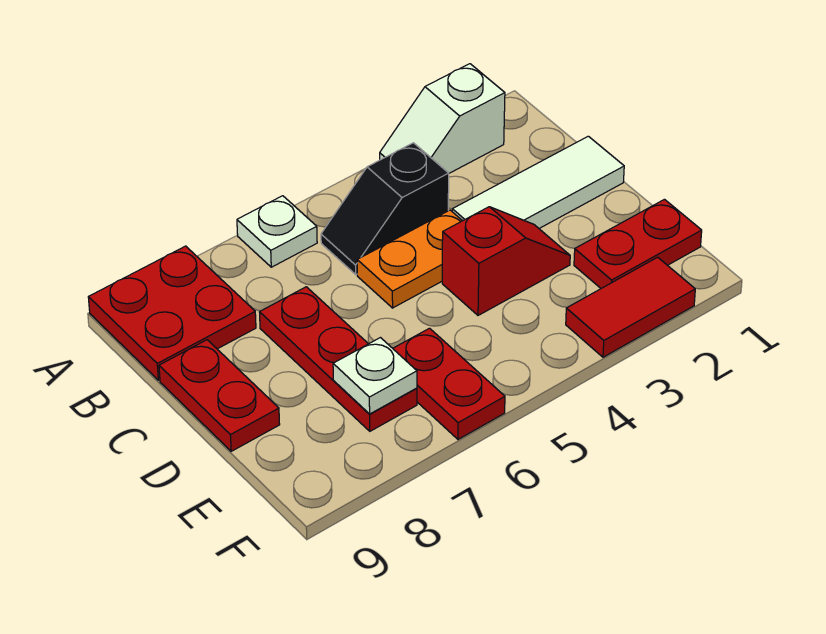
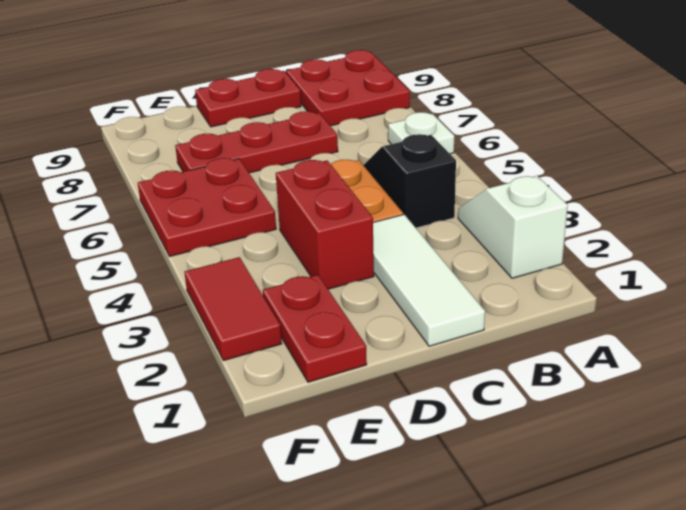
red 1x2 slope [442,207,570,315] -> red 1x2 brick [276,160,374,289]
red 1x2 plate [393,328,505,439] -> red 2x2 plate [138,158,276,257]
white 1x1 plate [333,338,417,414] -> none

